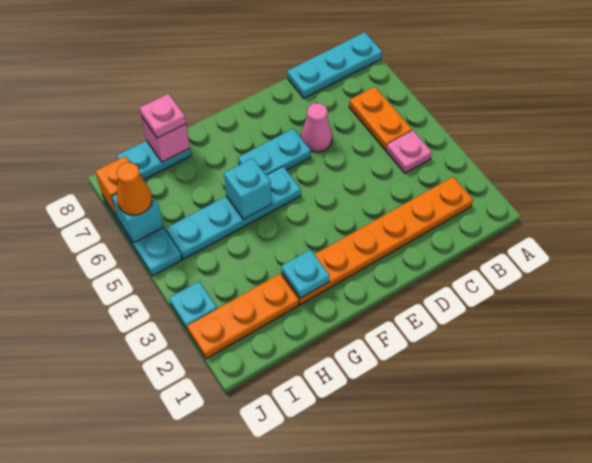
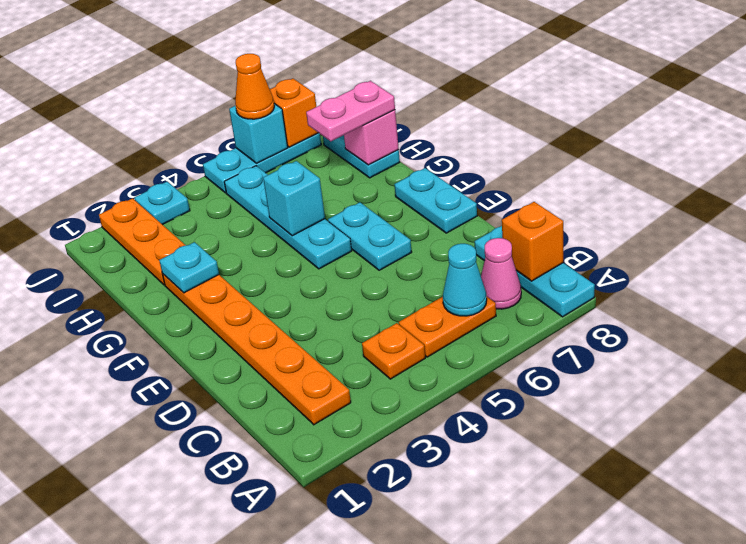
pink 1x1 plate [386,131,432,173] -> orange 1x1 plate [362,323,425,379]
none -> cyan 1x1 cone [443,244,487,316]
none -> orange 1x1 brick [502,202,563,281]
pink 1x1 cone [301,103,332,152] -> pink 1x1 cone moved to [481,238,521,309]
none -> cyan 1x2 plate [394,168,477,233]
pink 1x1 plate [140,94,186,138] -> pink 1x2 plate [306,81,395,141]

